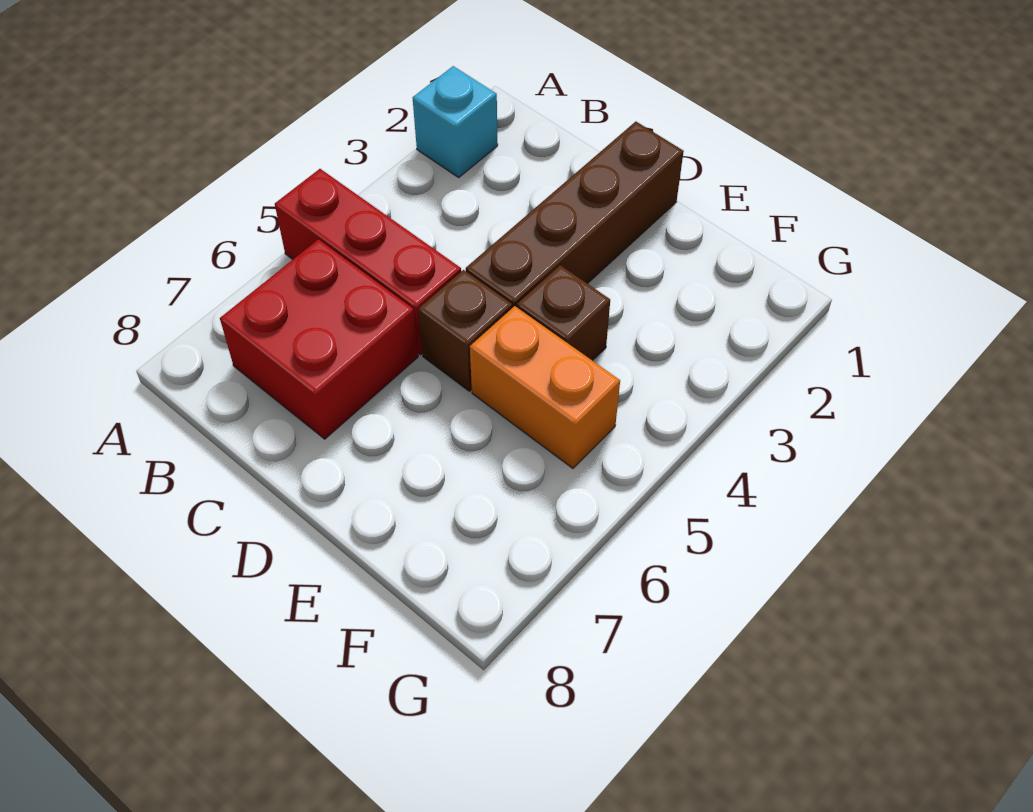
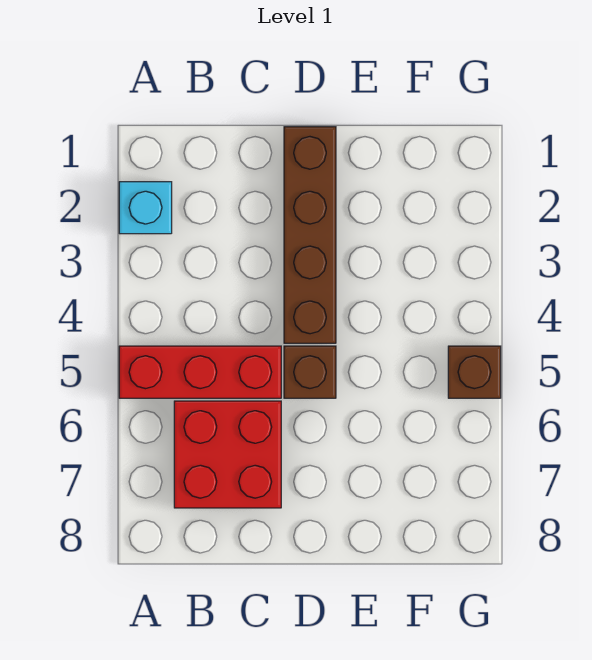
brown 1x1 brick [517,265,610,361] -> brown 1x1 brick moved to [448,346,501,398]
orange 1x2 brick [470,306,620,468] -> none

